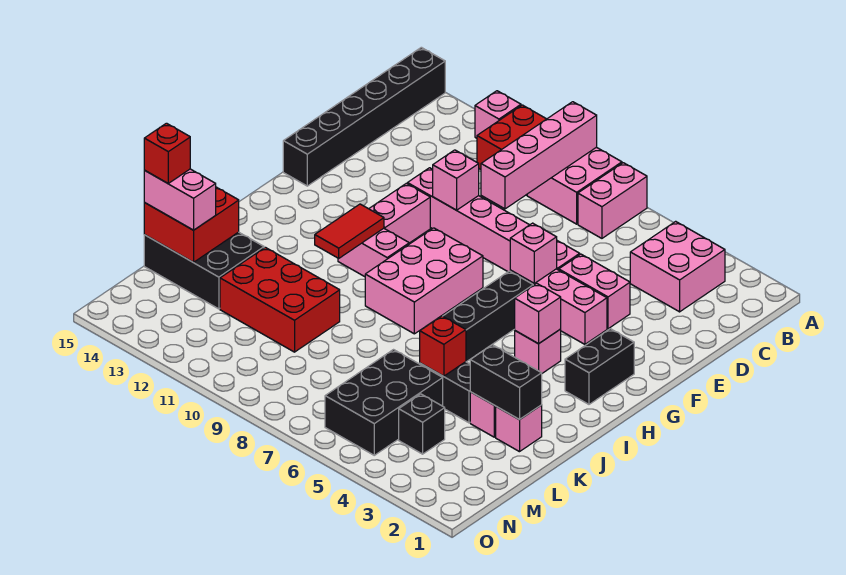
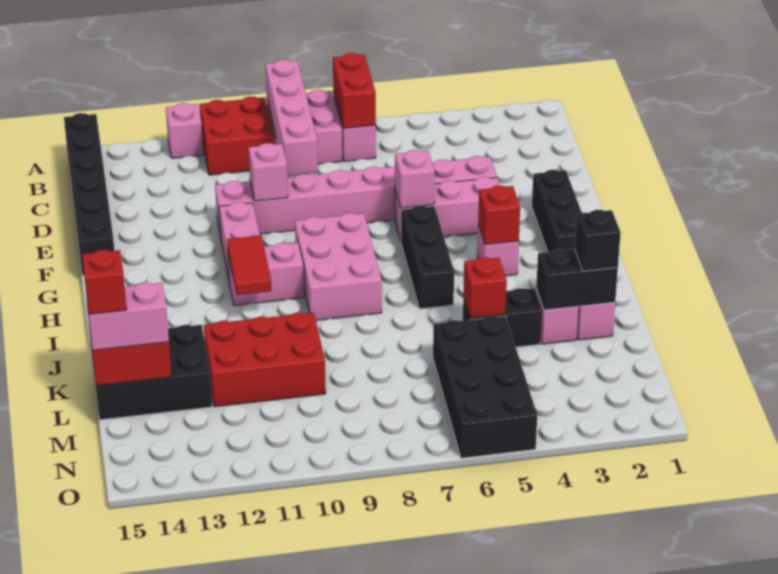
none -> red 1x2 brick [333,53,376,128]
pink 2x2 brick [630,221,725,312] -> none
black 1x2 brick [565,329,634,404] -> black 1x3 brick [532,170,582,252]
pink 1x1 brick [515,283,561,344] -> red 1x1 brick [478,185,520,245]
black 2x3 brick [325,350,443,455] -> black 2x4 brick [433,316,537,458]
black 1x1 brick [399,394,445,454] -> black 1x1 brick moved to [575,210,621,271]

